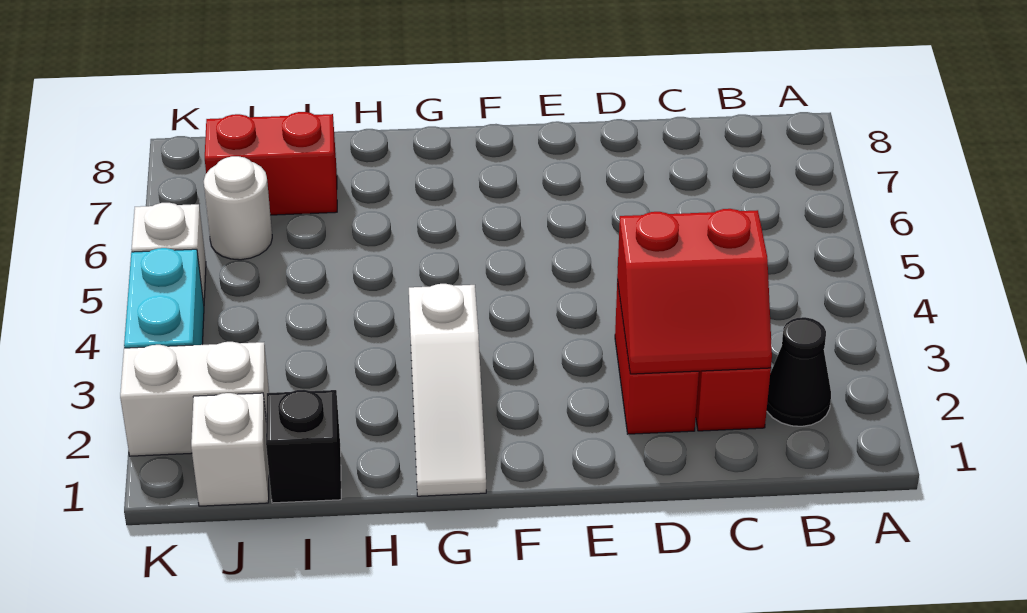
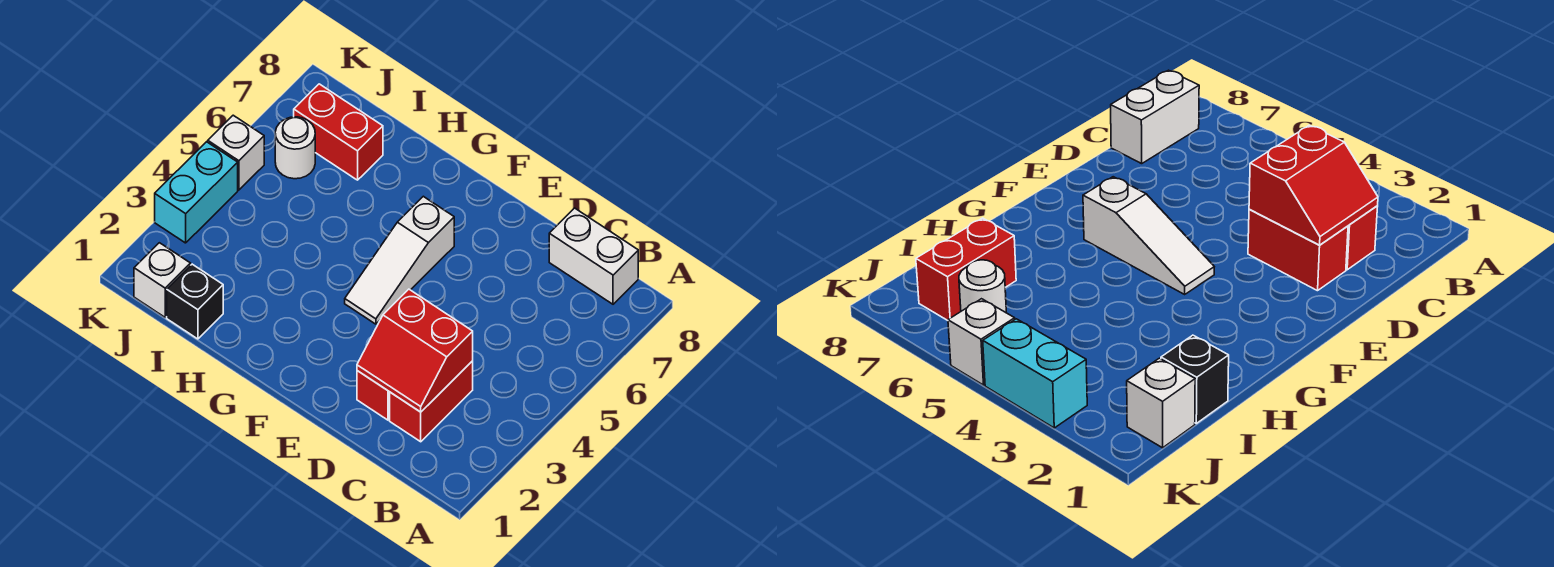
black 1x1 cone [767,317,831,426] -> none
white 1x3 slope [409,284,486,496] -> white 1x3 slope moved to [345,196,454,324]
white 1x2 brick [120,342,269,456] -> white 1x2 brick moved to [549,208,638,304]

